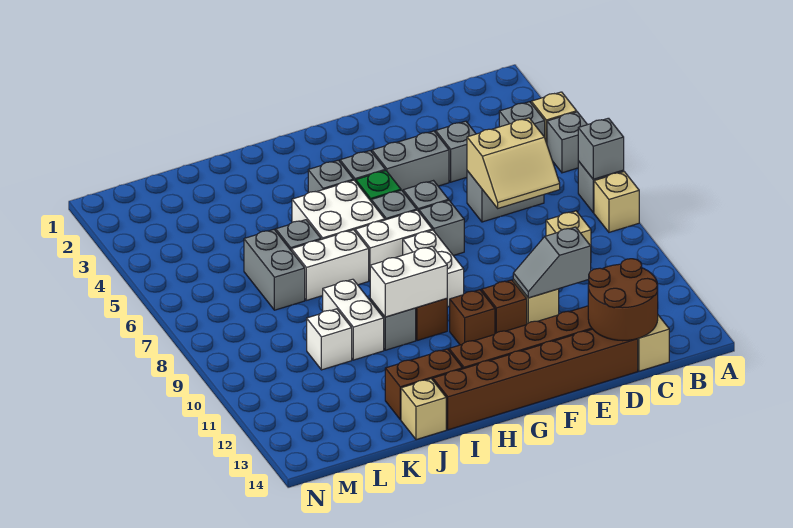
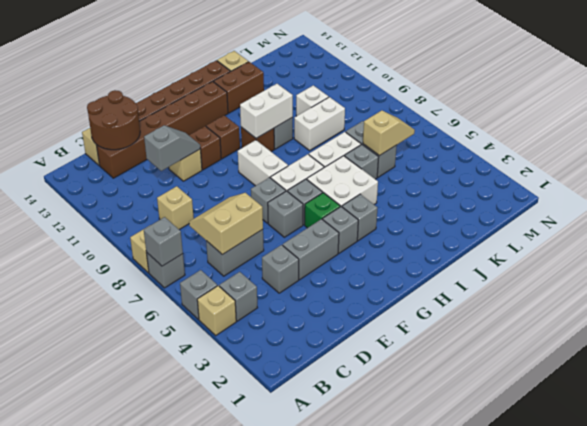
white 1x2 brick [323,279,384,360] -> white 1x2 brick turned to [294,97,345,150]
none -> tan 1x2 slope [363,111,415,156]

